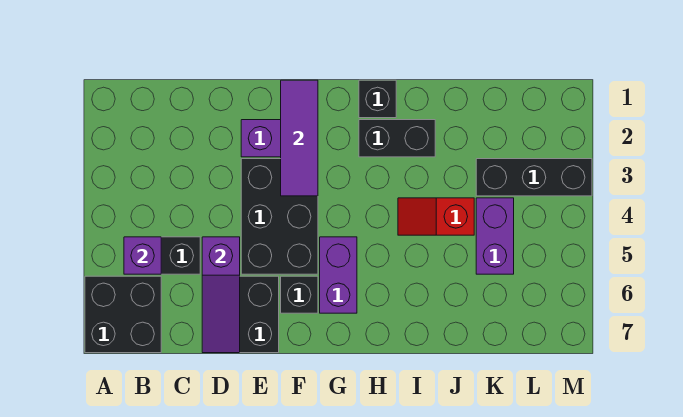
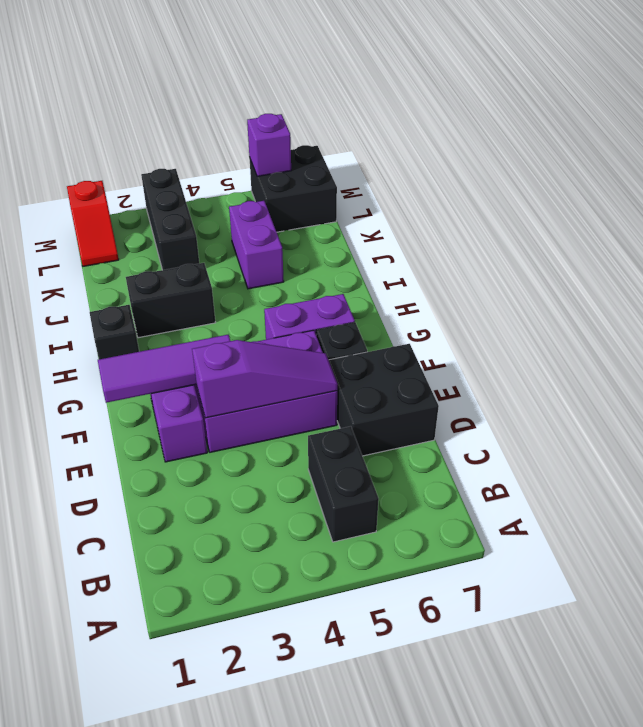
black 2x2 brick [85,276,161,353] -> black 2x2 brick moved to [249,145,337,232]
purple 1x1 brick [124,237,161,274] -> purple 1x1 brick moved to [247,114,291,176]
purple 1x3 slope [202,237,240,353] -> purple 1x3 slope moved to [192,340,338,418]
black 2x3 brick [241,159,318,274] -> purple 2x3 brick [194,330,337,452]
black 1x2 brick [359,120,435,157] -> black 1x2 brick turned to [126,263,216,338]
red 1x2 slope [398,198,474,235] -> red 1x2 slope moved to [67,181,119,266]
purple 1x2 brick [476,198,514,274] -> purple 1x2 brick turned to [229,201,284,289]

